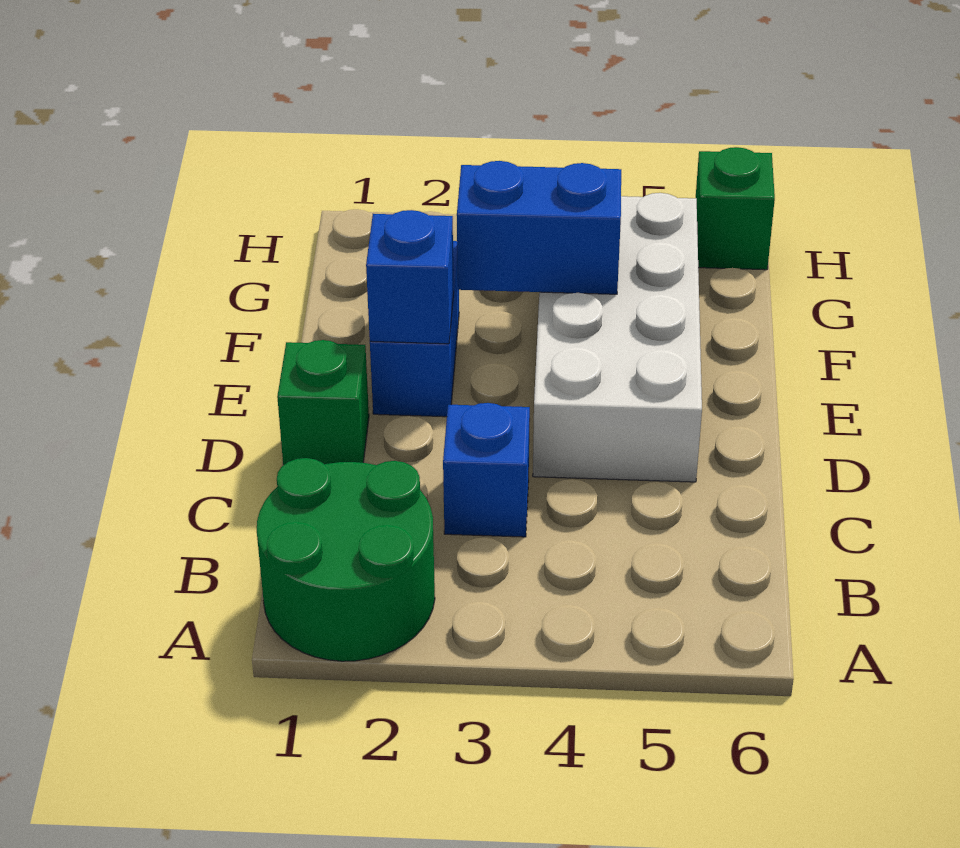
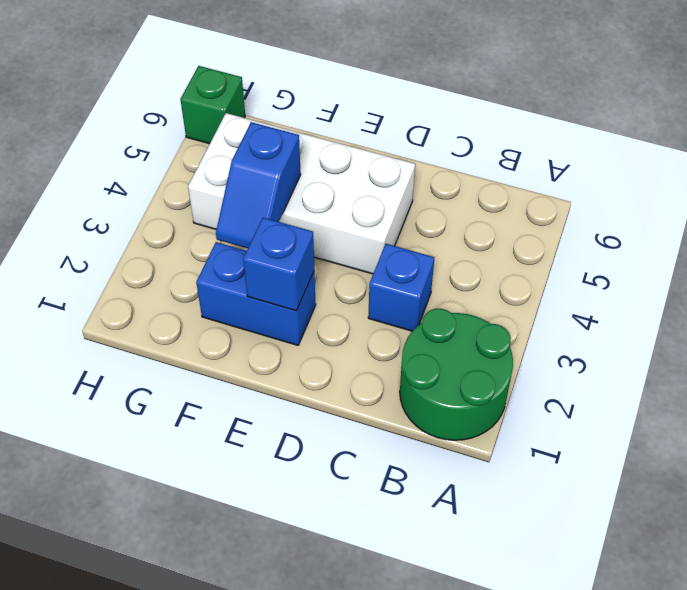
green 1x1 brick [277,340,369,465] -> none
blue 1x2 brick [457,161,621,294] -> blue 1x2 slope [216,122,301,248]

